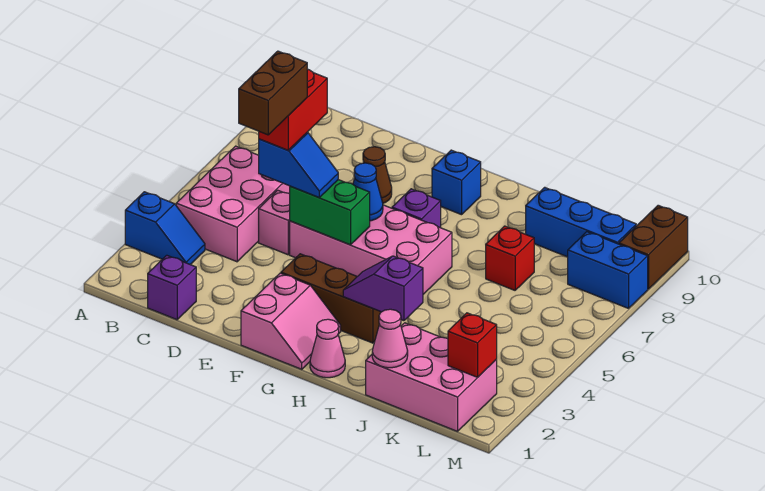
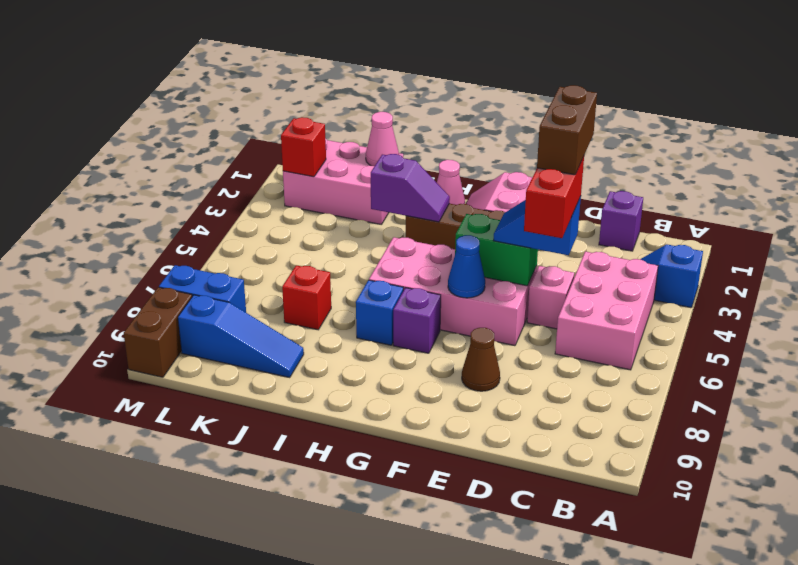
blue 1x1 brick [432,150,481,215] -> blue 1x1 brick moved to [356,280,403,345]
blue 1x3 brick [526,187,636,257] -> blue 1x3 slope [178,295,304,378]

